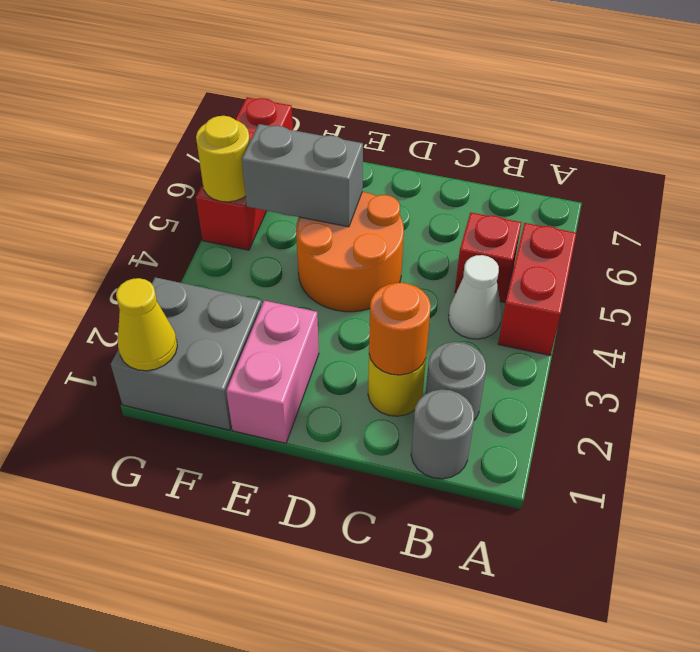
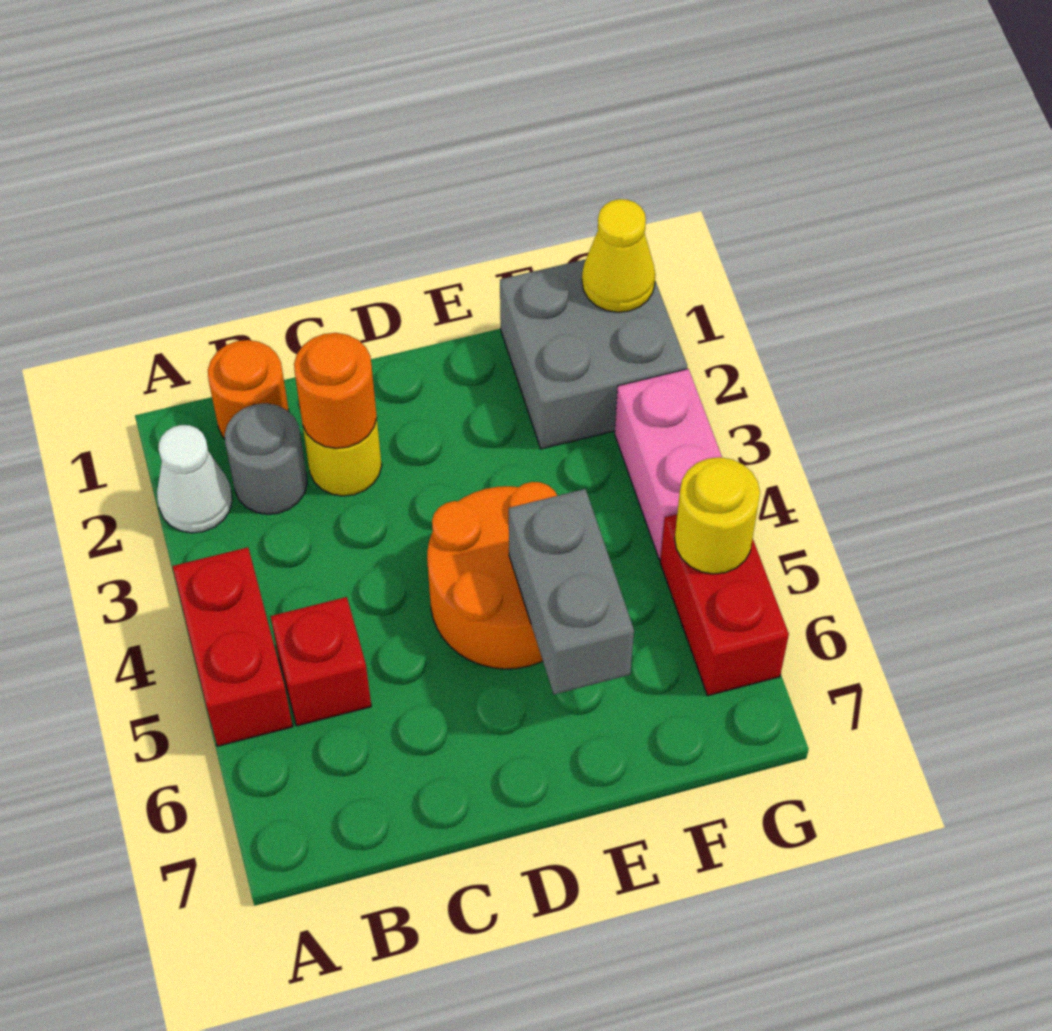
grey 1x1 round brick [411,389,474,479] -> orange 1x1 round brick [208,340,289,439]
white 1x1 cone [449,255,501,339] -> white 1x1 cone moved to [157,425,232,533]
pink 1x2 brick [226,301,319,443] -> pink 1x2 brick moved to [615,369,722,560]
grey 1x2 brick [242,124,363,227] -> grey 1x2 brick turned to [509,489,634,694]
red 1x3 brick [196,97,293,250] -> red 1x2 brick [660,514,789,696]

